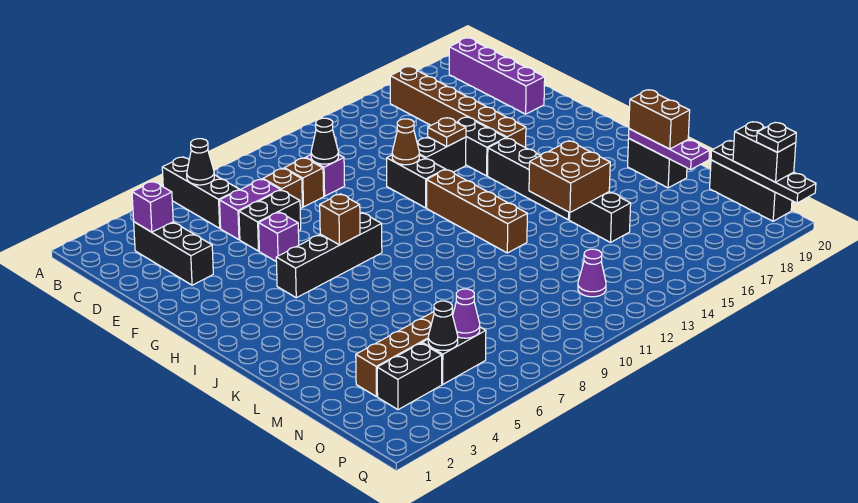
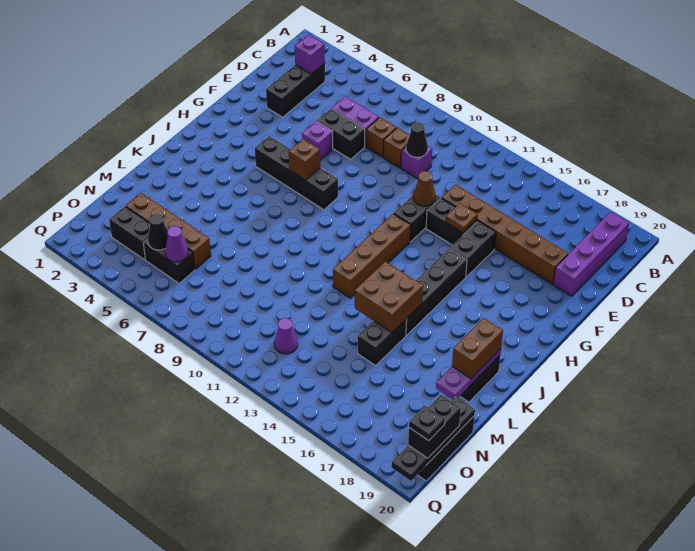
black 1x3 brick [162,157,239,228] -> none
black 1x1 cone [187,139,214,185] -> none
brown 1x6 brick [390,67,526,148] -> brown 1x6 brick turned to [442,184,568,284]

